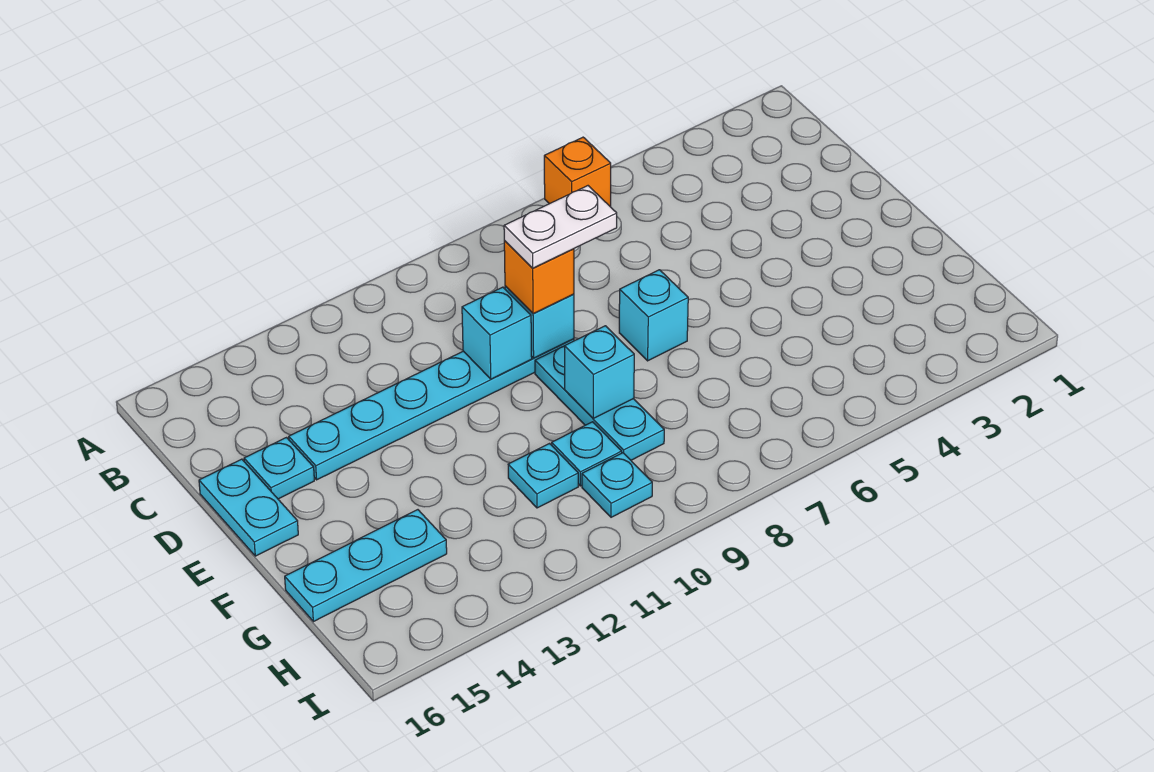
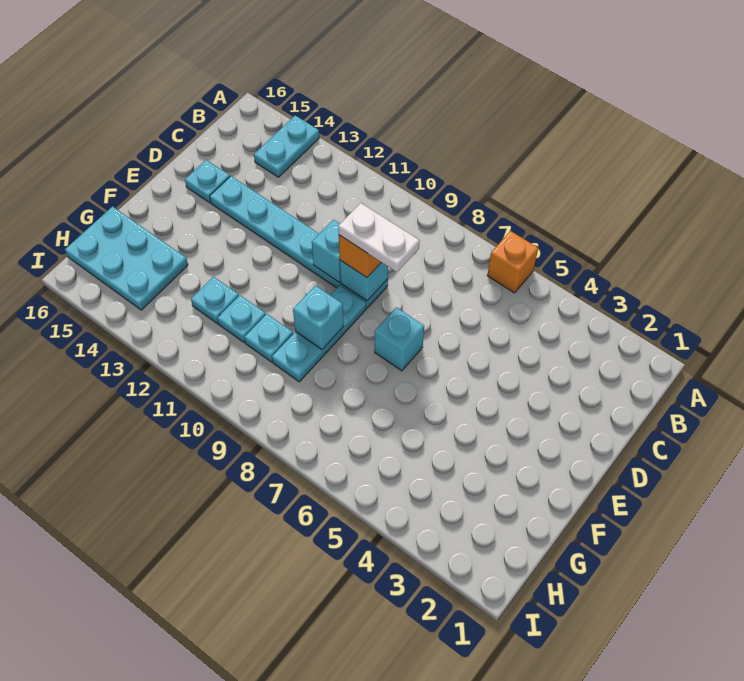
cyan 1x2 plate [199,459,298,556] -> cyan 1x2 plate moved to [254,115,319,177]
cyan 1x3 plate [285,510,447,622] -> cyan 2x3 plate [65,207,188,310]
cyan 1x1 plate [582,453,652,517] -> cyan 1x1 plate moved to [191,277,239,324]

